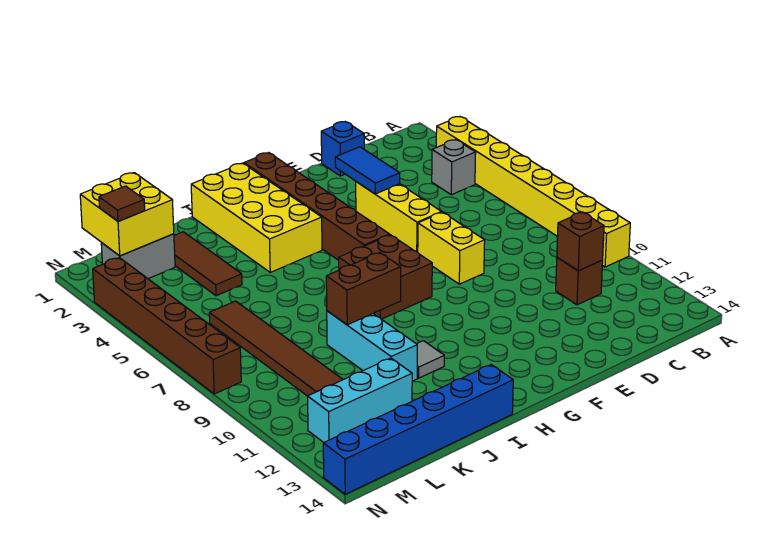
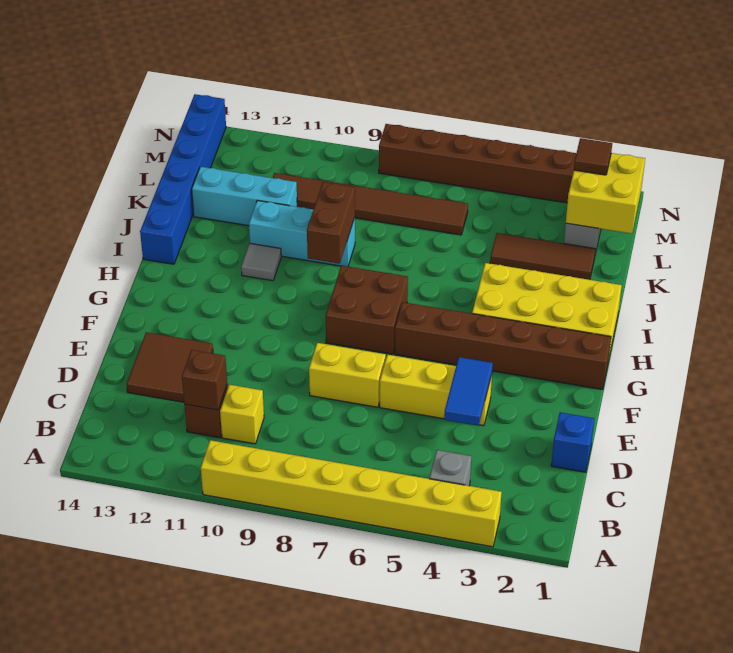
none -> yellow 1x1 brick [220,385,264,444]
none -> brown 2x2 tile [127,332,213,402]
blue 1x2 tile [335,147,400,194] -> blue 1x2 tile turned to [444,357,493,426]
cyan 1x3 brick [308,358,412,443] -> cyan 1x3 brick turned to [192,167,297,226]

